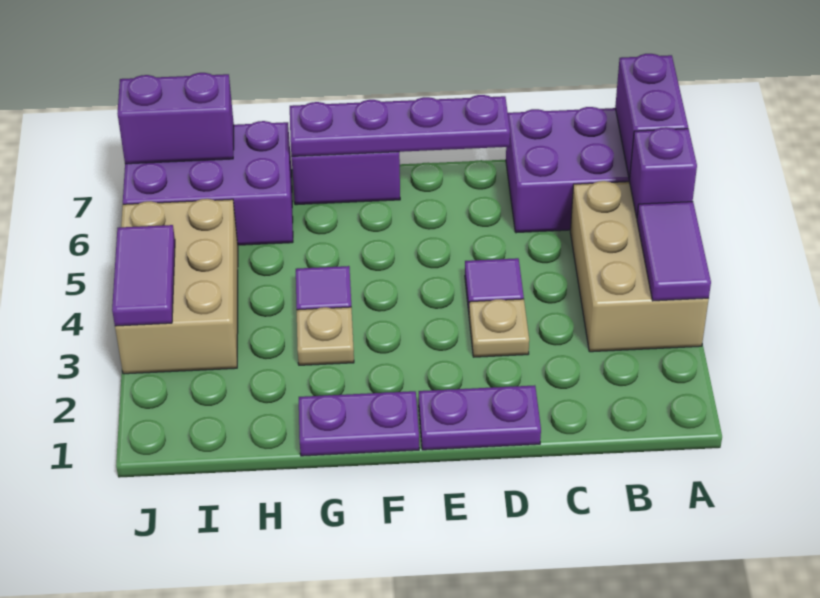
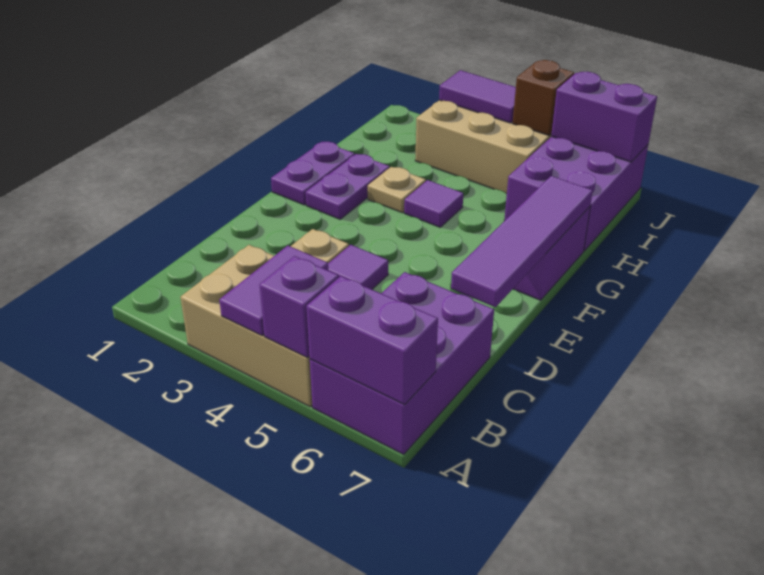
purple 1x2 tile [637,202,711,301] -> purple 1x2 tile turned to [219,246,328,335]
purple 1x2 plate [419,385,541,450] -> purple 1x2 plate moved to [306,154,390,219]
purple 1x4 plate [290,95,510,156] -> purple 1x4 tile [451,176,593,307]
purple 1x2 brick [117,73,234,164] -> purple 1x2 brick turned to [551,72,657,162]
none -> brown 1x1 brick [513,60,574,136]

